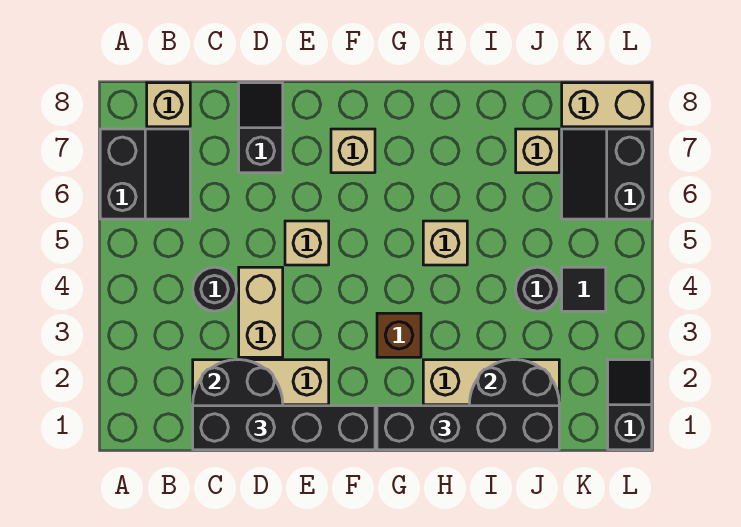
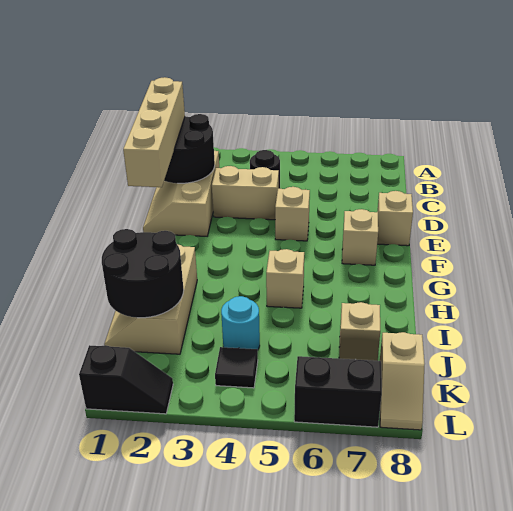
black 2x2 slope [100,129,190,219] -> none
tan 1x1 brick [147,83,190,127] -> tan 1x1 brick moved to [377,191,413,246]
black 1x4 brick [193,406,375,450] -> tan 1x4 brick [123,77,185,187]
black 1x2 slope [239,83,283,173] -> none
black 1x4 brick [377,406,559,450] -> none
brown 1x1 brick [377,313,421,357] -> none
black 1x1 round brick [516,267,559,311] -> cyan 1x1 round brick [221,296,260,349]
tan 1x2 brick [562,83,652,127] -> tan 1x2 slope [380,332,424,430]

